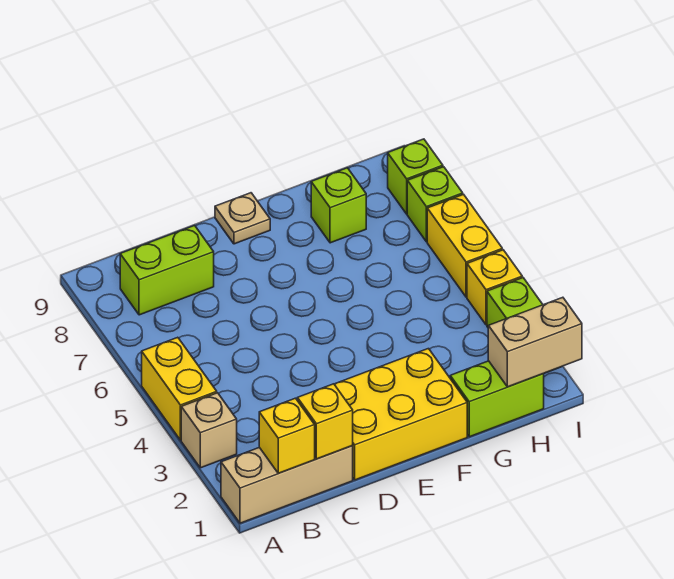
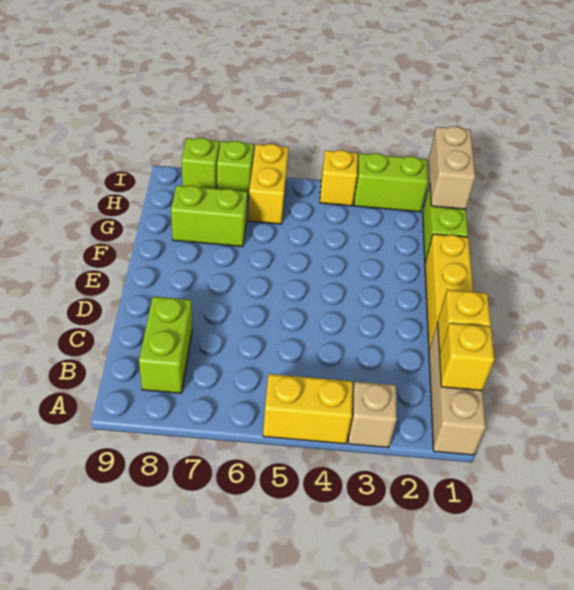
yellow 2x3 brick [334,349,467,480] -> yellow 1x3 brick [425,234,473,349]
tan 1x1 plate [215,193,270,244] -> none
lime 1x1 brick [311,168,366,243] -> lime 1x2 brick [171,185,247,247]
yellow 1x2 brick [427,194,502,297] -> yellow 1x2 brick turned to [248,144,288,224]

